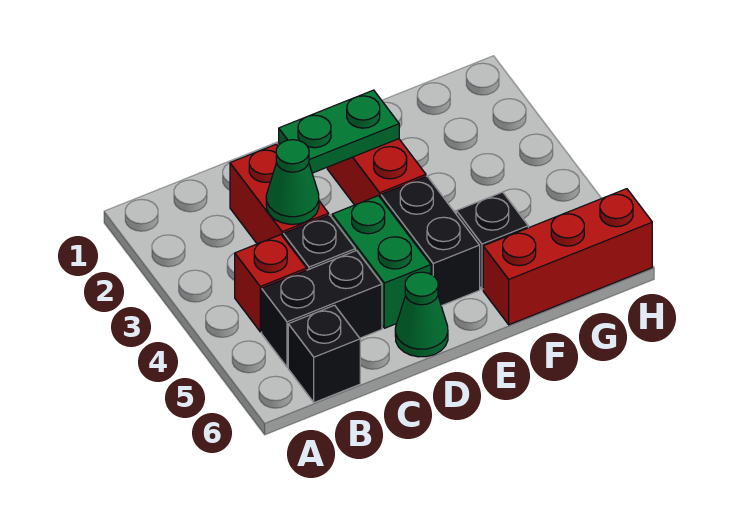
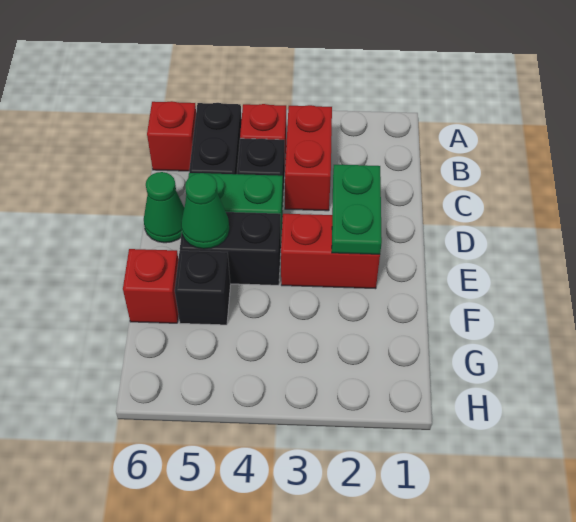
black 1x1 brick [288,305,360,403] -> red 1x1 brick [147,101,196,171]
red 1x2 brick [230,144,329,244] -> red 1x2 brick turned to [285,105,332,211]
green 1x1 cone [266,140,319,224] -> green 1x1 cone moved to [181,173,229,249]
red 1x3 brick [483,189,652,325] -> red 1x1 brick [123,249,178,323]

